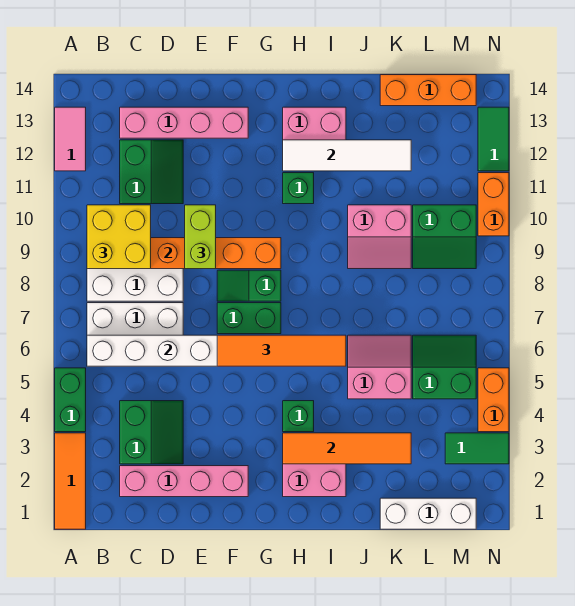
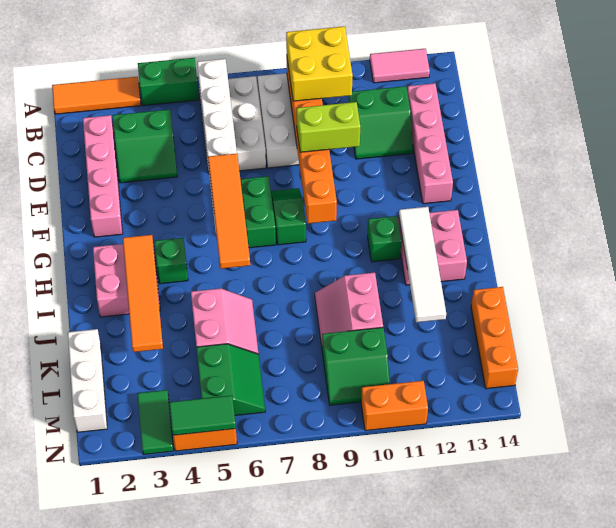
green 2x2 slope [413,205,476,269] -> green 2x2 slope turned to [322,327,390,405]
green 1x2 tile [478,107,509,171] -> green 1x2 tile moved to [169,396,236,435]

